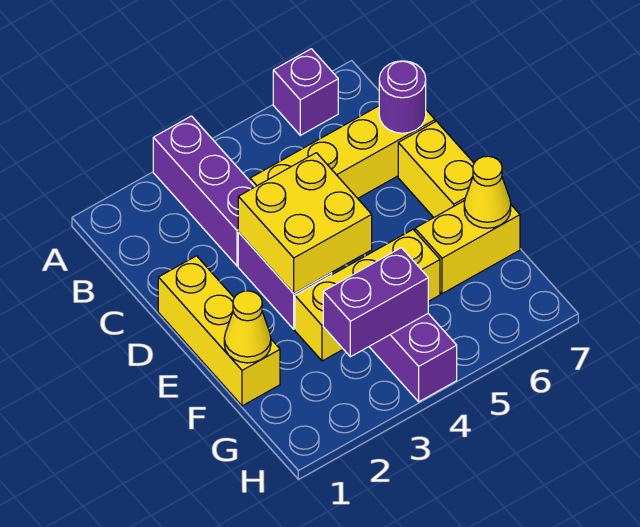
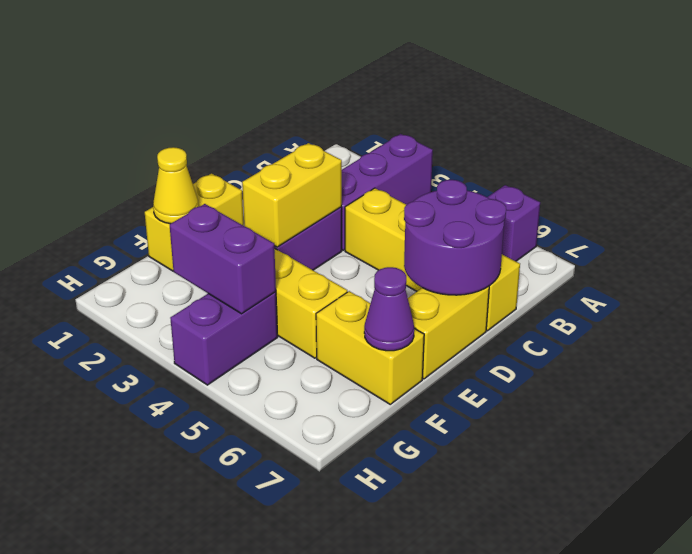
purple 1x1 round brick [379,61,426,133] -> purple 2x2 round brick [404,180,506,295]
yellow 1x3 brick [158,256,280,406] -> yellow 1x2 brick [145,174,244,271]
yellow 2x2 brick [238,153,372,293] -> yellow 1x2 brick [242,143,342,247]
yellow 1x1 cone [464,156,511,228] -> purple 1x1 cone [364,267,414,351]

